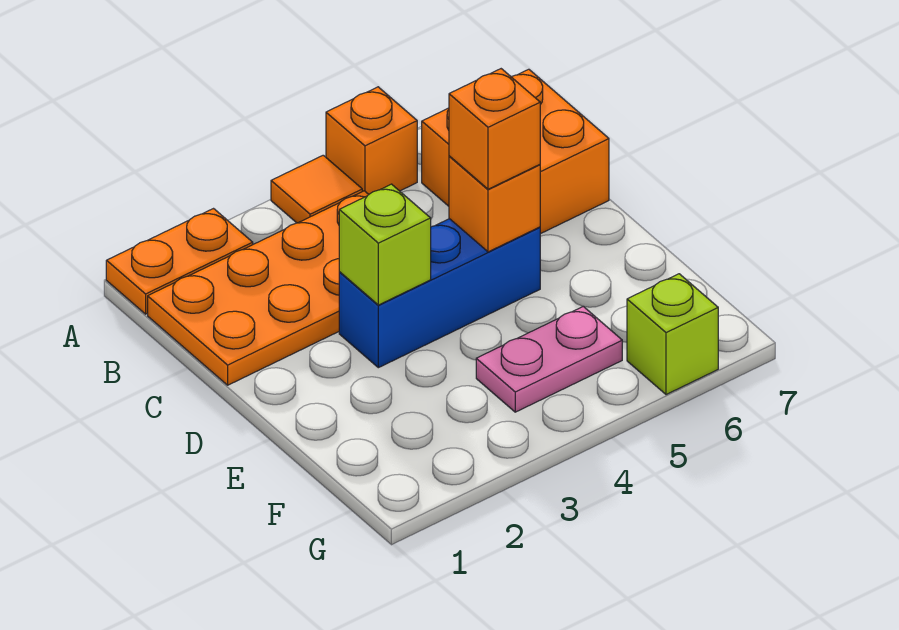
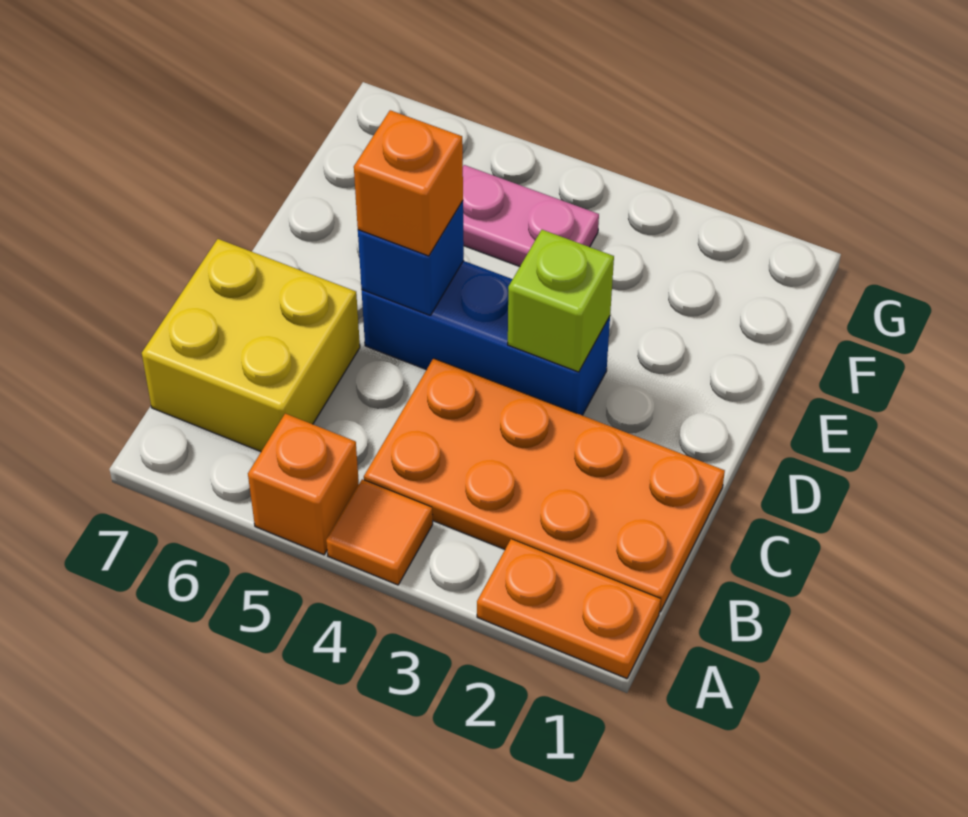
orange 2x2 brick [422,69,609,234] -> yellow 2x2 brick [142,239,360,452]
orange 1x1 brick [449,156,540,252] -> blue 1x1 brick [358,201,464,316]
lime 1x1 brick [627,274,718,395] -> none

